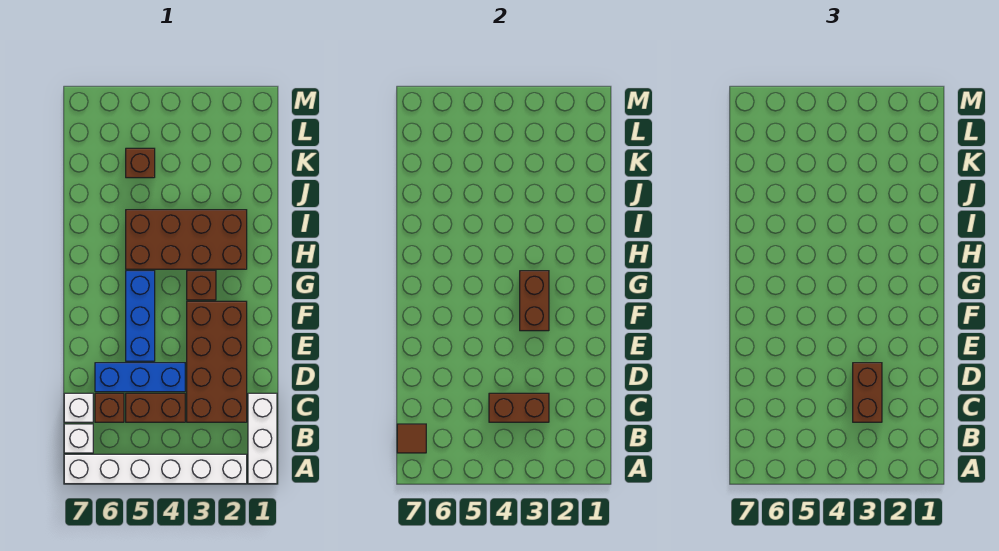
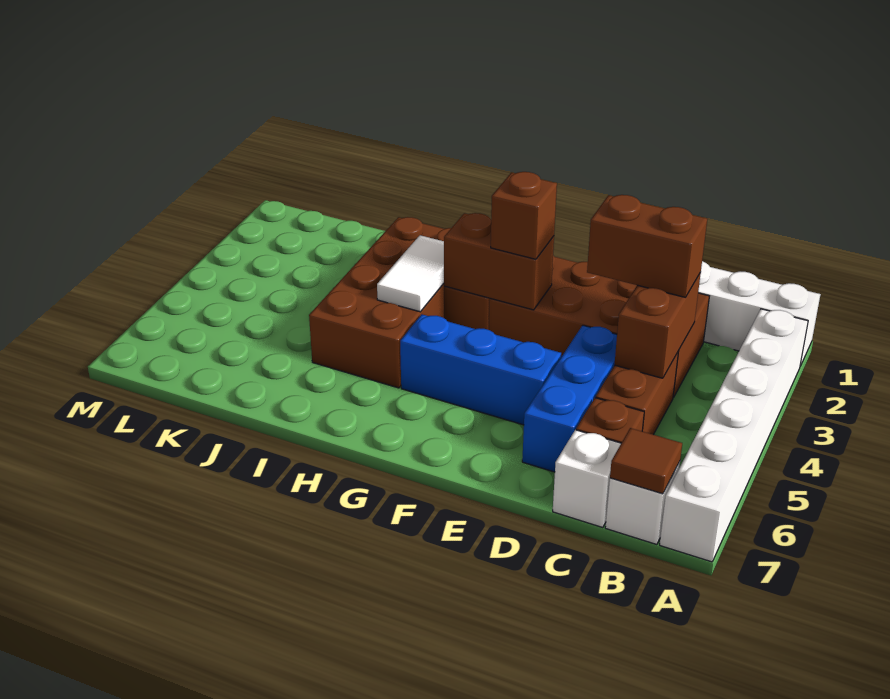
none -> white 1x2 tile [377,235,444,312]
brown 1x1 brick [126,148,155,178] -> brown 1x1 brick moved to [491,172,557,259]

